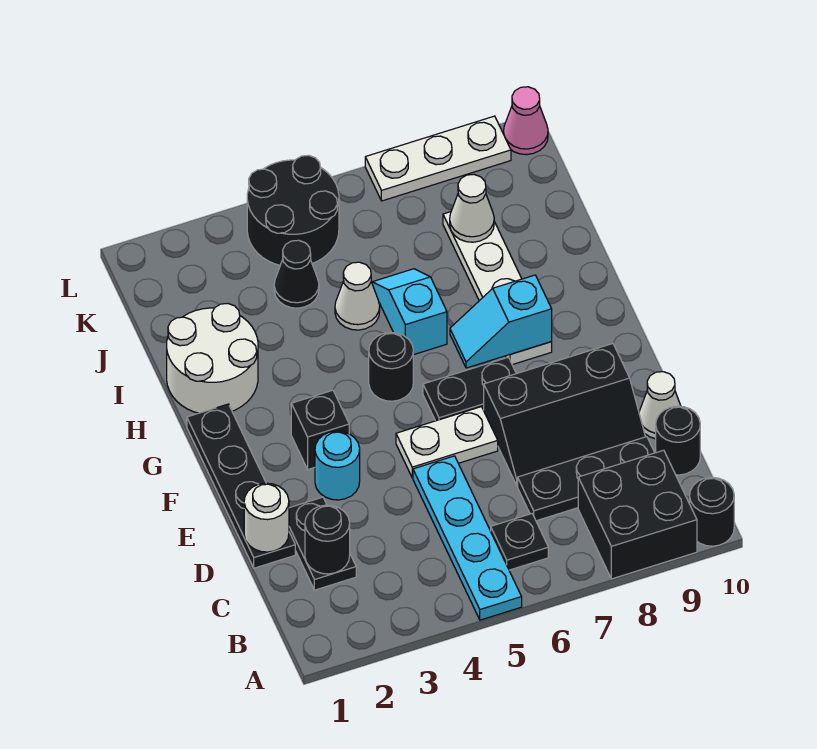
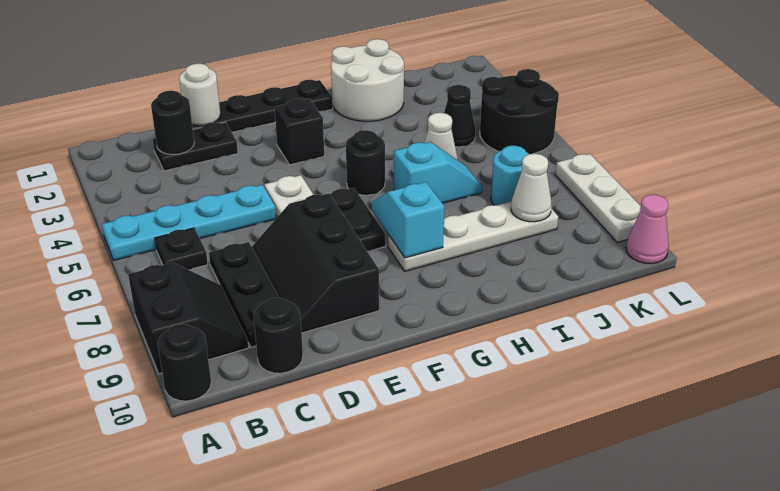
black 2x2 brick [578,450,697,579] -> black 2x2 slope [128,263,249,374]
white 1x1 cone [639,372,681,439] -> none
cyan 1x1 round brick [315,431,360,500] -> cyan 1x1 round brick moved to [491,145,529,206]

